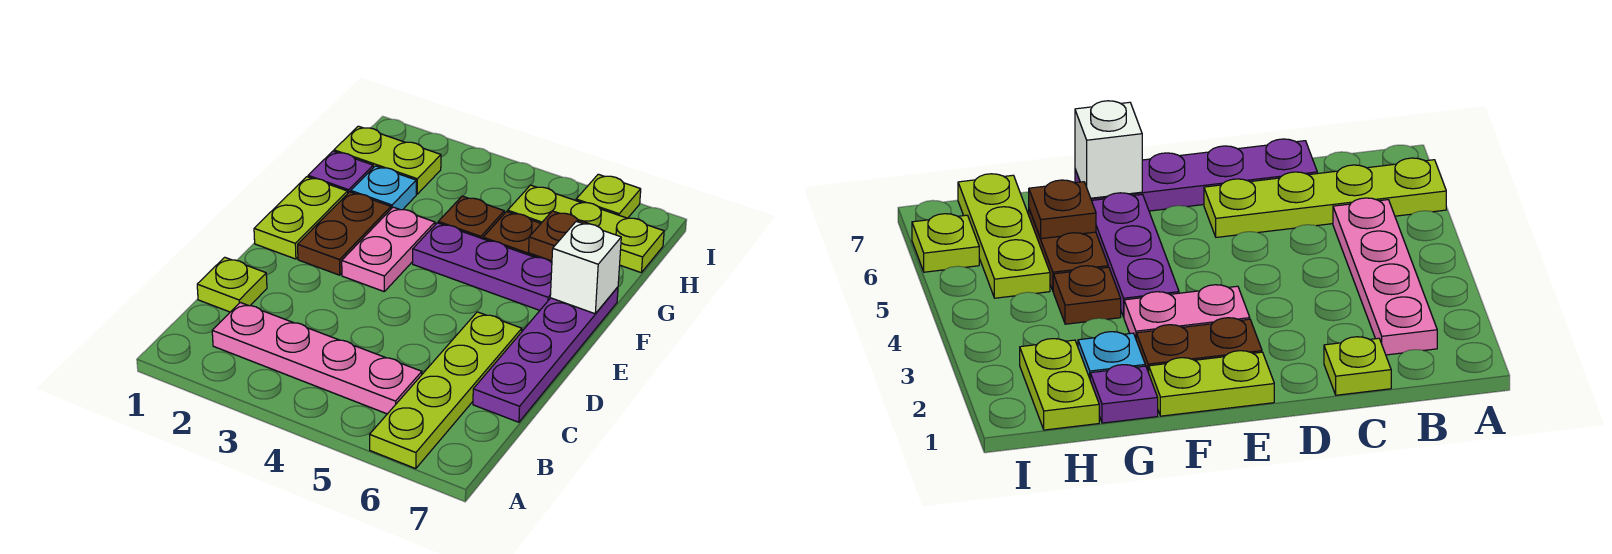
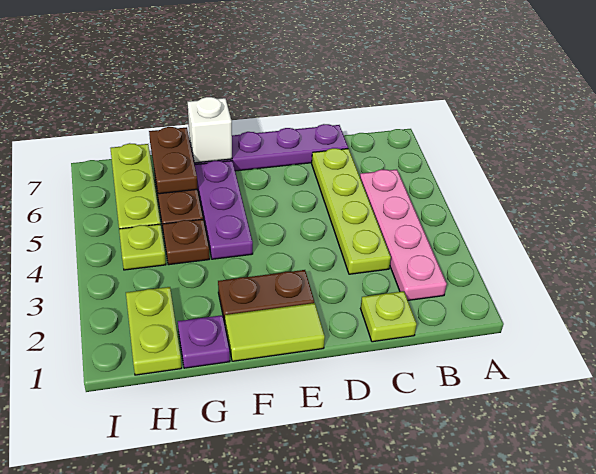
lime 1x4 plate [370,312,522,469] -> lime 1x4 plate turned to [312,148,391,274]
lime 1x2 plate [254,177,348,259] -> lime 1x2 tile [225,303,325,361]
pink 1x2 plate [342,207,435,291] -> none
cyan 1x1 plate [351,166,416,210] -> none
brown 1x1 plate [529,211,589,261] -> brown 1x2 plate [149,127,198,194]
lime 1x1 plate [576,174,641,218] -> lime 1x1 plate moved to [119,224,166,270]

